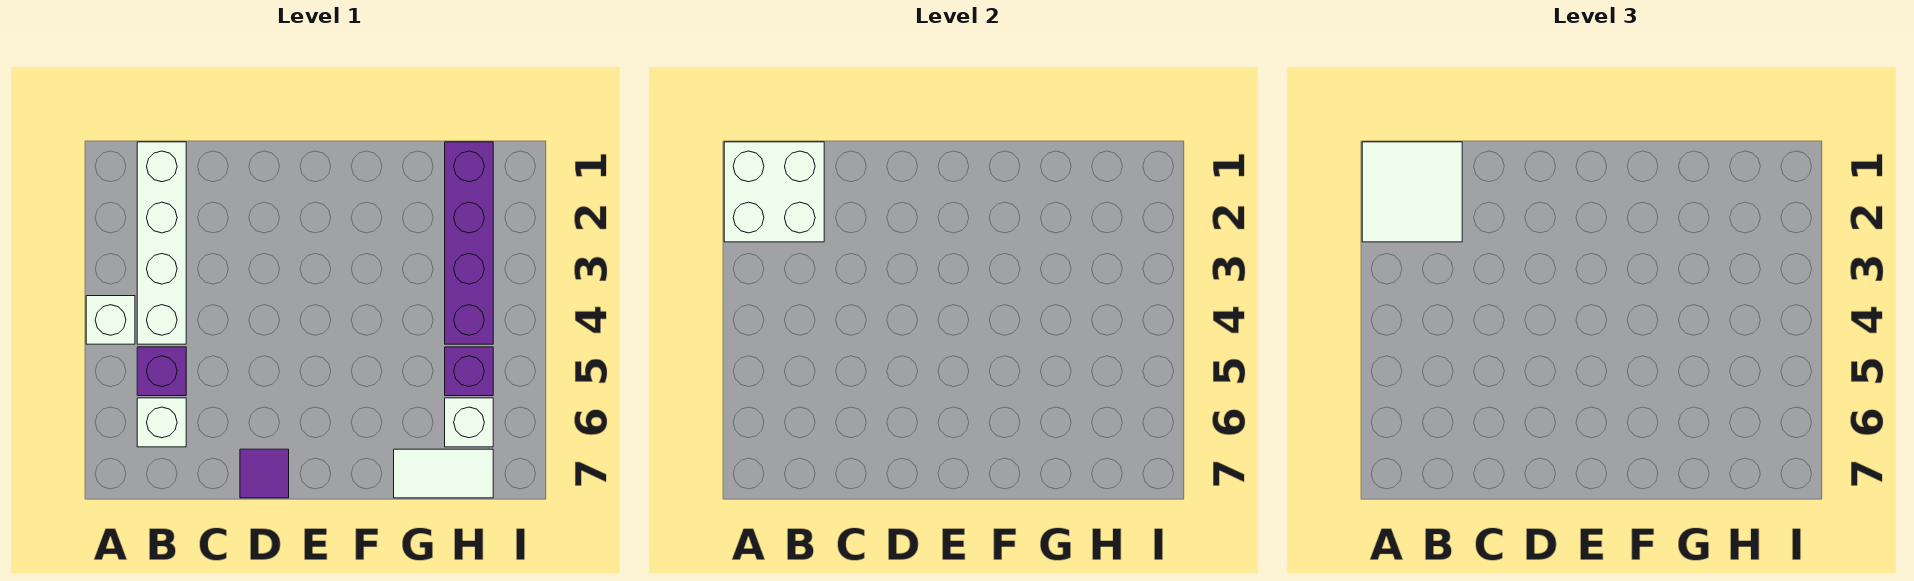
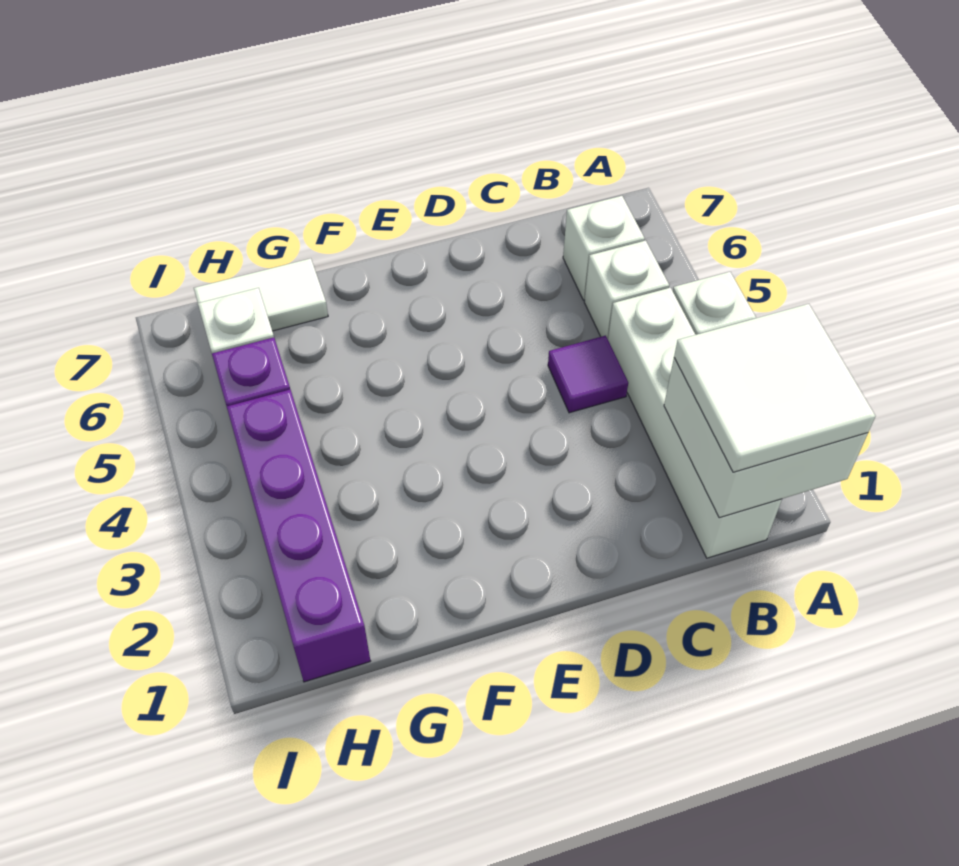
purple 1x1 brick [137,347,186,396] -> white 1x1 brick [584,241,669,339]
purple 1x1 tile [240,449,289,498] -> purple 1x1 tile moved to [548,336,628,413]

